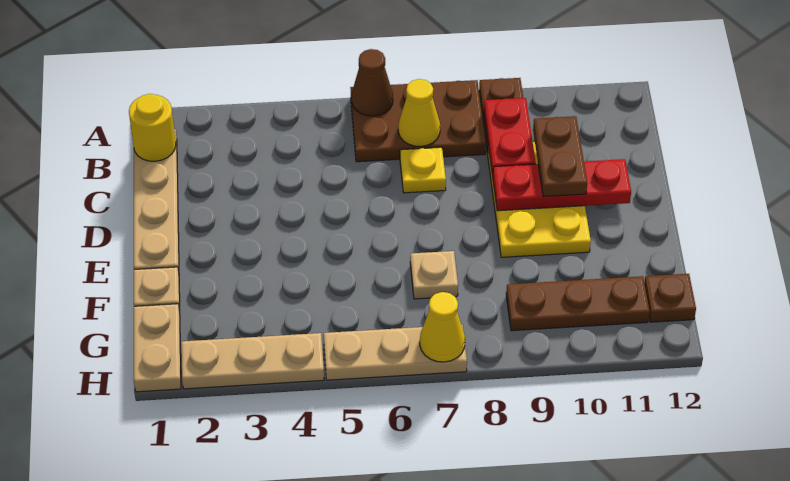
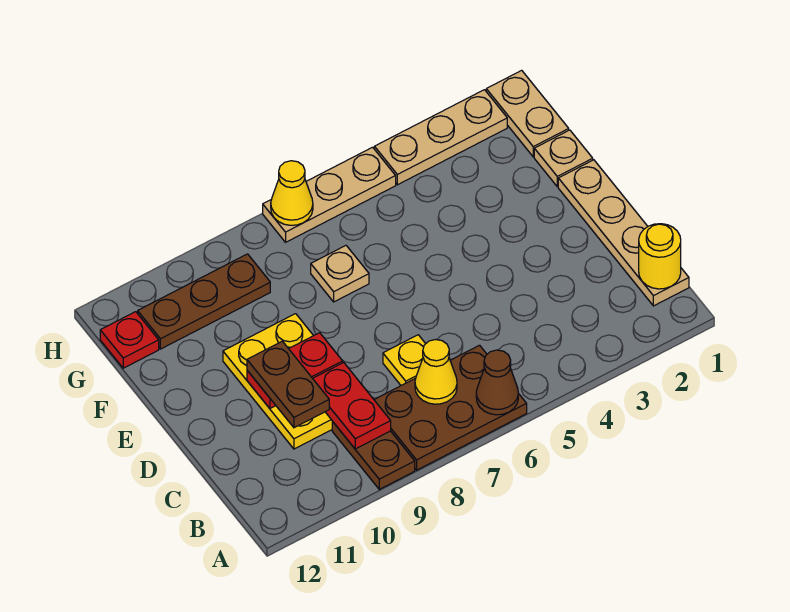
red 1x3 plate [493,159,631,211] -> red 1x2 plate [247,333,343,408]
brown 1x1 plate [644,274,696,322] -> red 1x1 plate [100,312,159,368]

